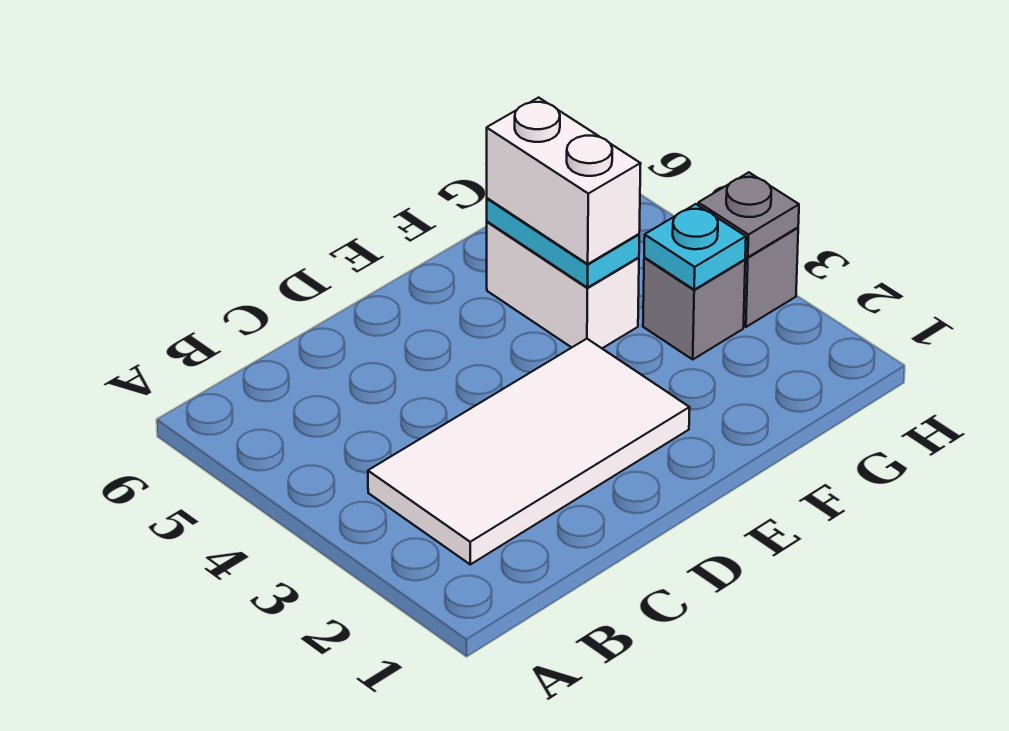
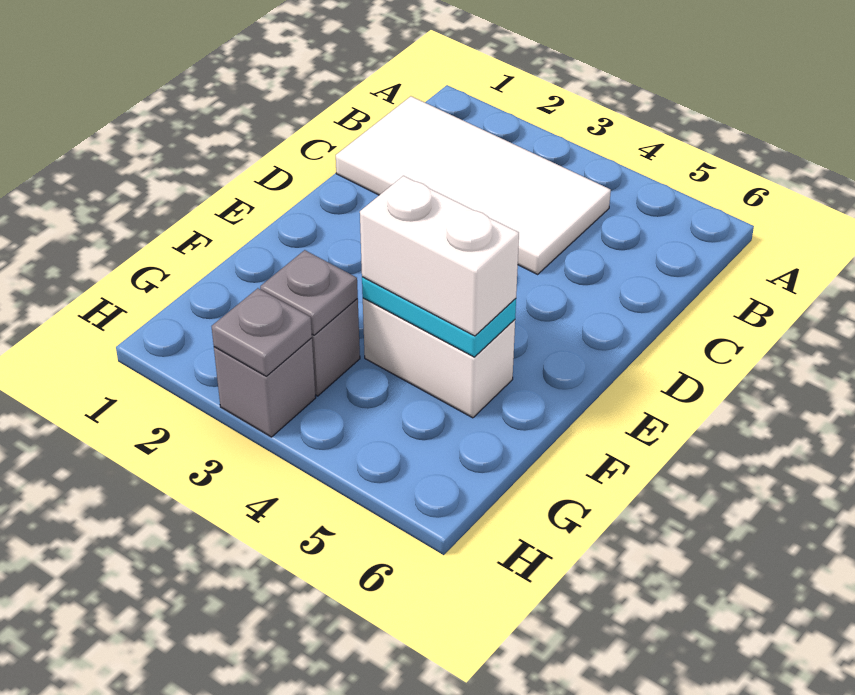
white 2x4 tile [368,339,690,564] -> white 2x4 tile turned to [336,96,611,274]
cyan 1x1 plate [644,204,746,290] -> grey 1x1 plate [260,250,358,335]

